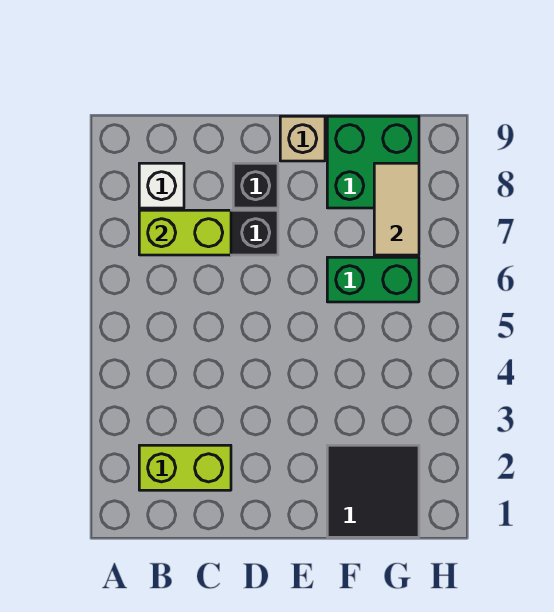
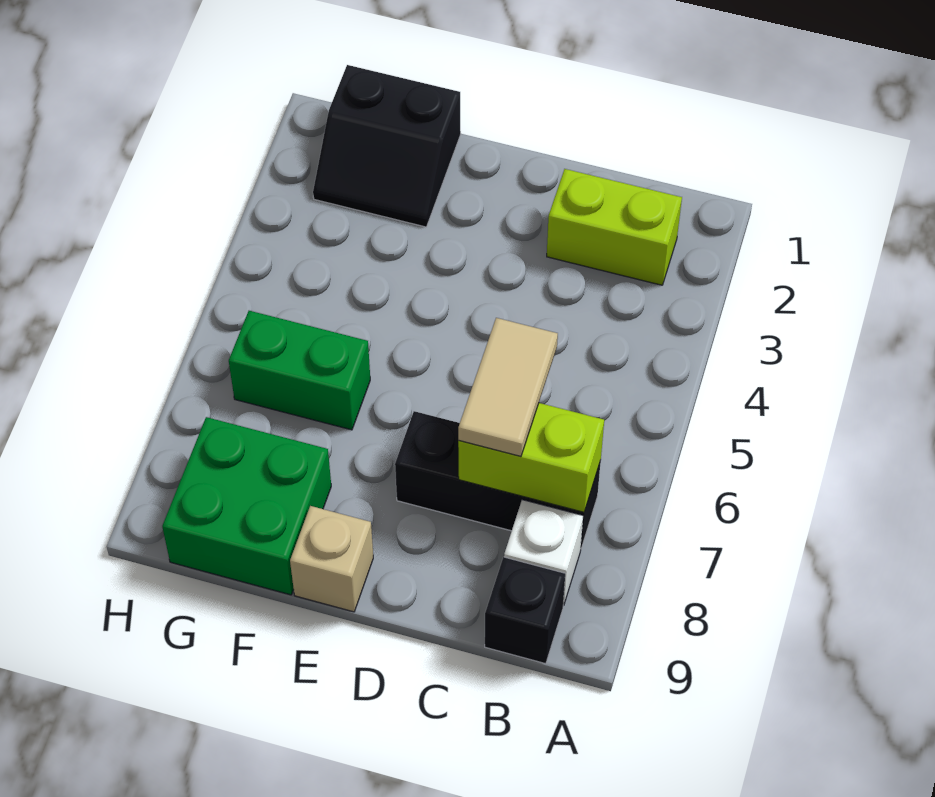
black 1x1 brick [233,163,278,208] -> black 1x1 brick moved to [485,557,565,664]
black 2x2 tile [327,445,419,537] -> black 2x2 slope [313,65,461,227]
tan 1x2 tile [374,163,419,255] -> tan 1x2 tile moved to [458,318,558,457]

